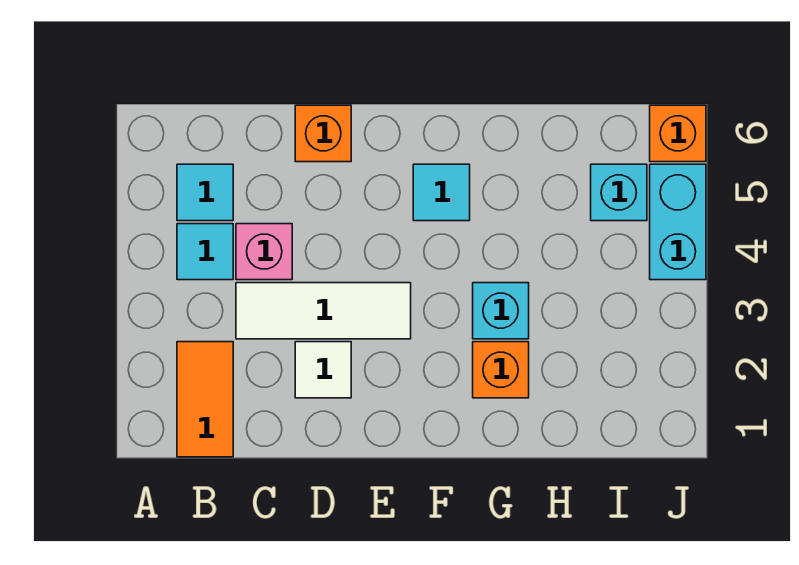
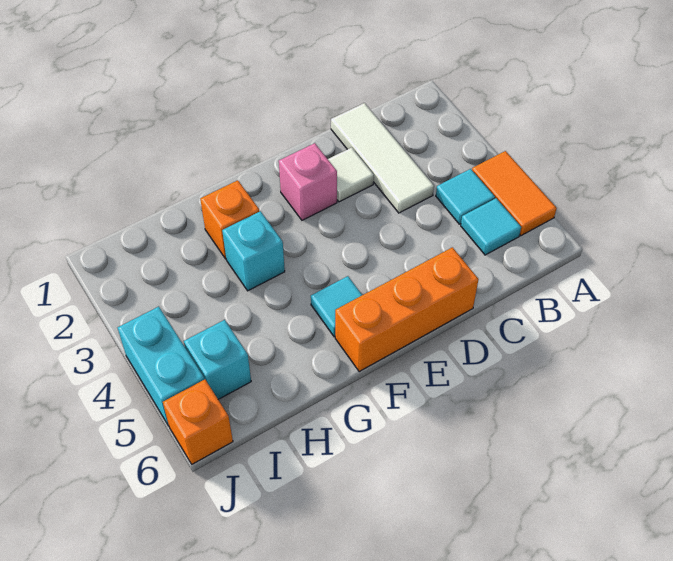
orange 1x2 tile [177,342,233,457] -> orange 1x2 tile moved to [472,151,557,236]
white 1x3 tile [236,283,411,339] -> white 1x3 tile turned to [331,103,434,213]
pink 1x1 brick [236,224,292,280] -> pink 1x1 brick moved to [279,143,337,220]
orange 1x1 brick [295,105,351,162] -> orange 1x3 brick [335,247,479,372]

